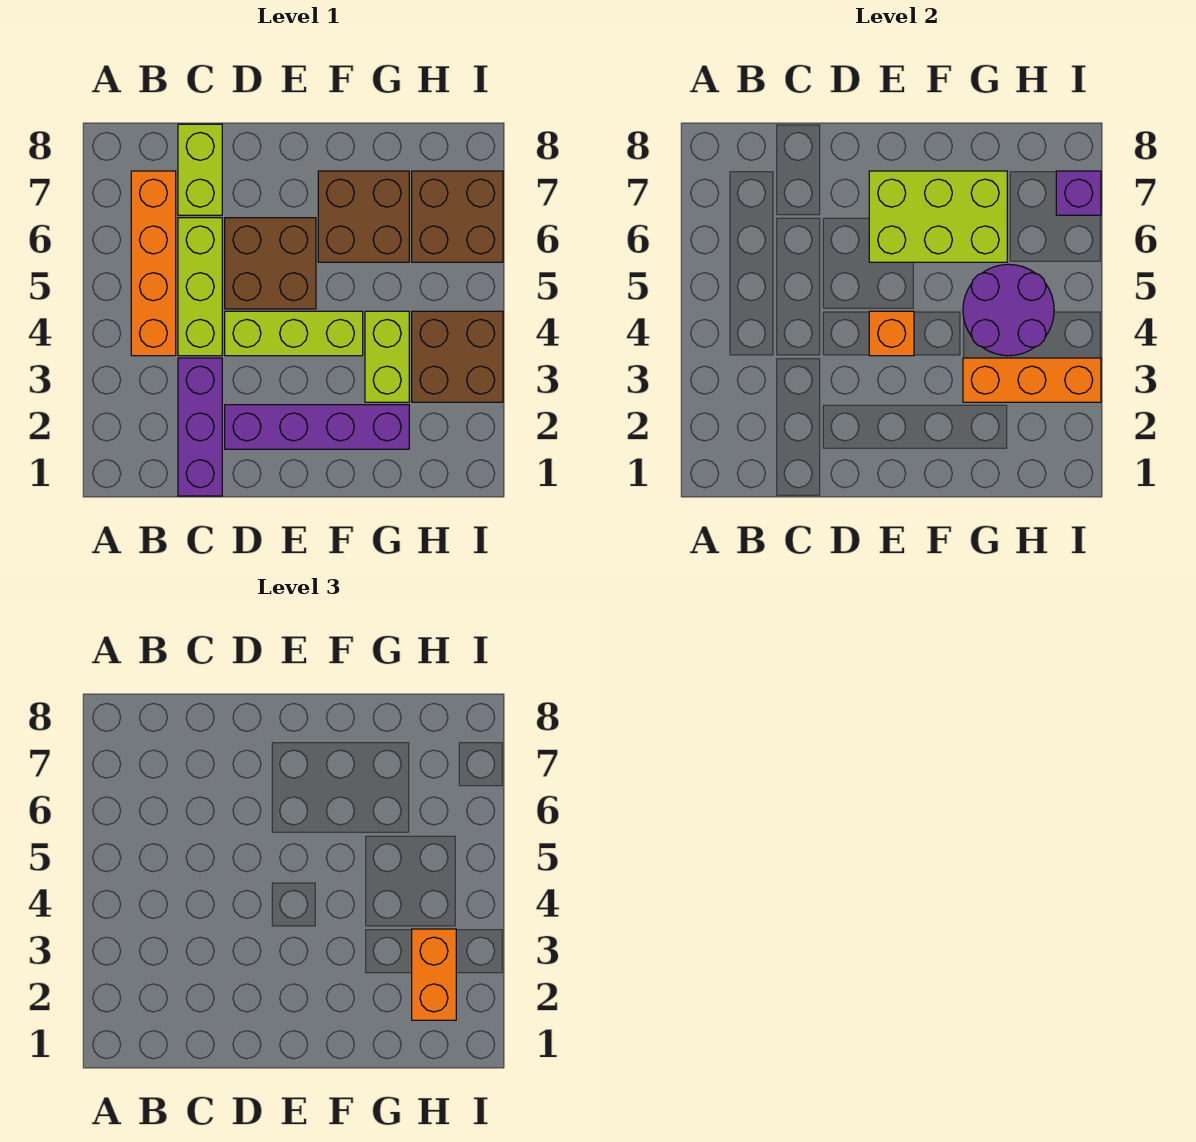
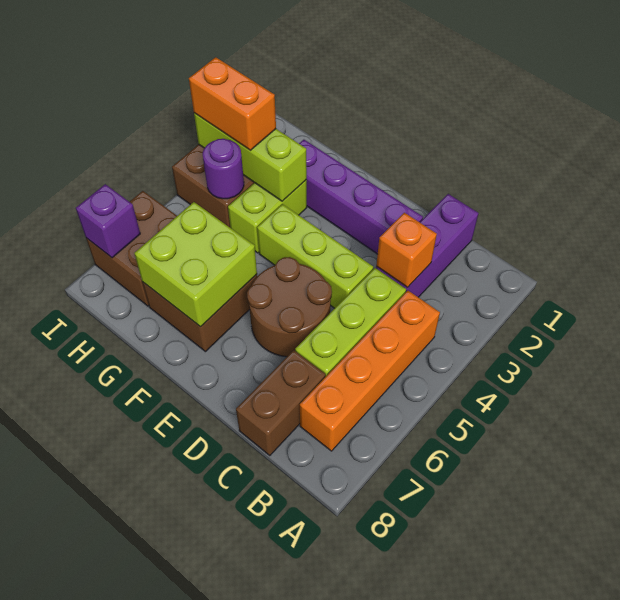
lime 1x2 brick [178,124,222,215] -> brown 1x2 brick [236,350,326,456]
brown 2x2 brick [225,218,316,309] -> brown 2x2 round brick [247,257,332,357]
orange 1x1 brick [869,311,914,356] -> orange 1x1 brick moved to [376,213,437,288]
lime 2x3 brick [869,171,1007,262] -> lime 2x2 brick [134,202,257,327]
orange 1x3 brick [963,358,1101,402] -> lime 1x3 brick [194,113,307,201]
purple 2x2 round brick [963,264,1054,356] -> purple 1x1 round brick [203,139,244,199]
orange 1x2 brick [412,929,456,1020] -> orange 1x2 brick turned to [189,57,276,150]

